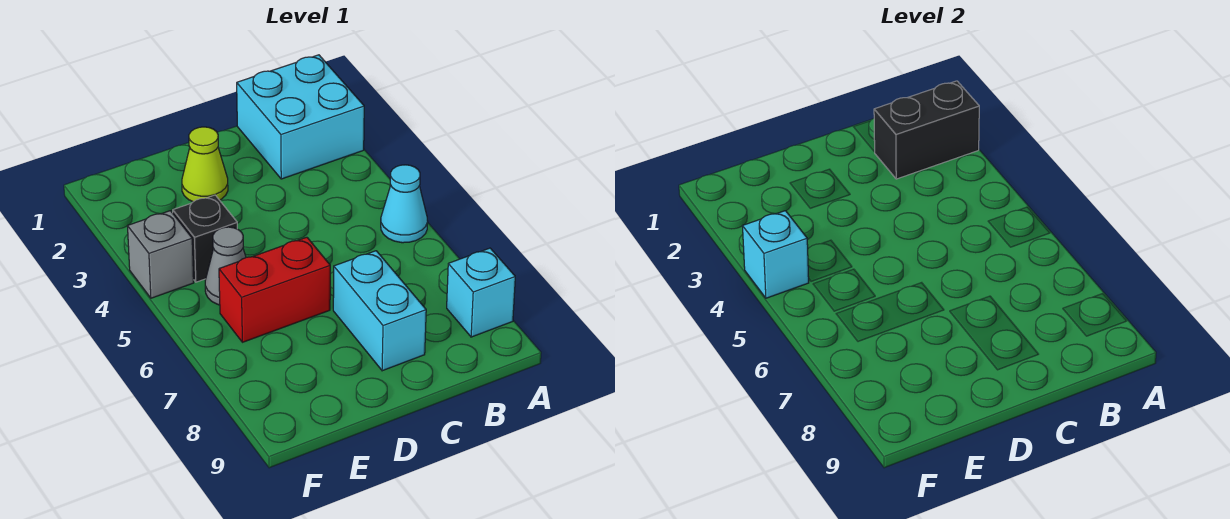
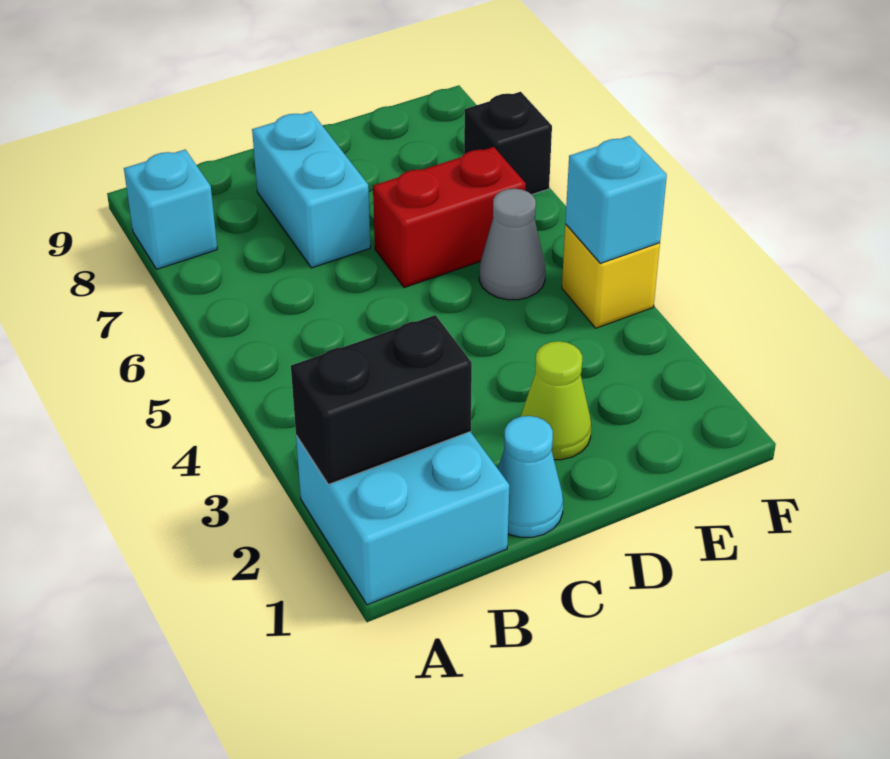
cyan 1x1 cone [381,165,428,243] -> cyan 1x1 cone moved to [498,416,563,537]
black 1x1 brick [173,195,237,282] -> black 1x1 brick moved to [464,92,552,194]
grey 1x1 brick [128,211,194,298] -> yellow 1x1 brick [562,225,660,328]

